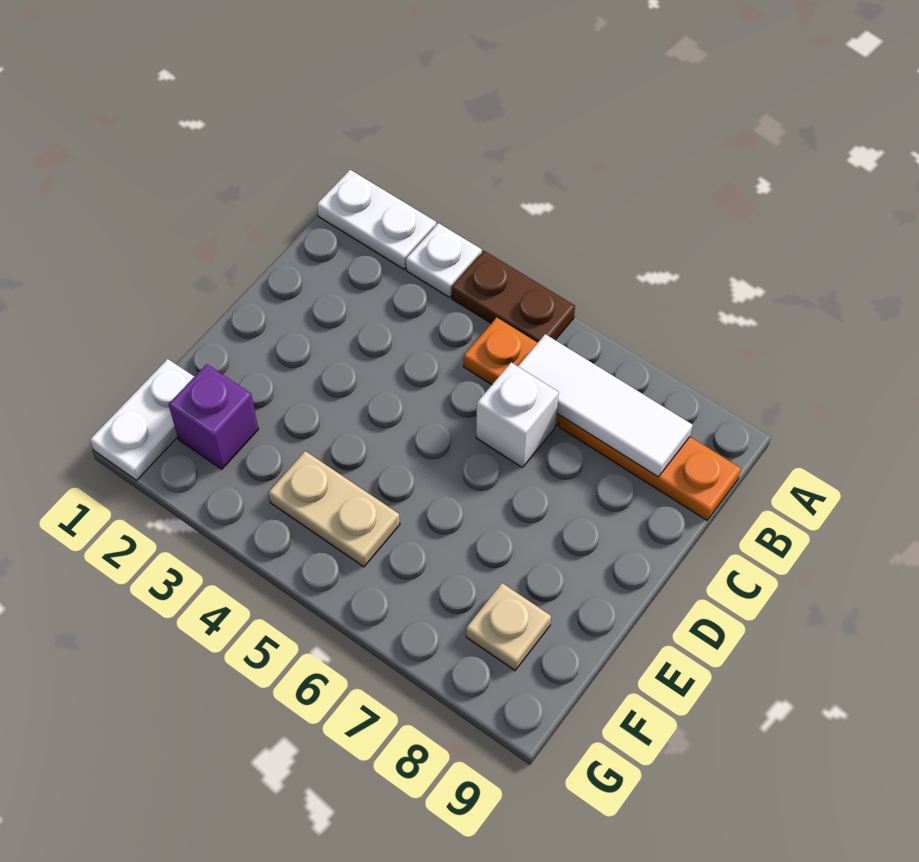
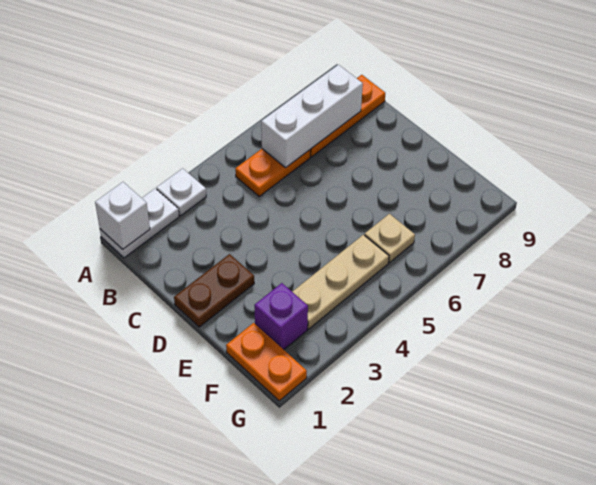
brown 1x2 plate [452,251,575,342] -> brown 1x2 plate moved to [174,254,254,327]
white 1x3 tile [518,334,693,477] -> white 1x3 brick [261,65,363,168]
white 1x1 brick [476,362,559,467] -> white 1x1 brick moved to [95,182,150,249]
white 1x2 plate [90,359,194,480] -> orange 1x2 plate [226,323,307,401]
tan 1x2 plate [268,451,400,567] -> tan 1x3 plate [292,235,389,329]
tan 1x1 plate [466,583,551,670] -> tan 1x1 plate moved to [365,214,415,263]

